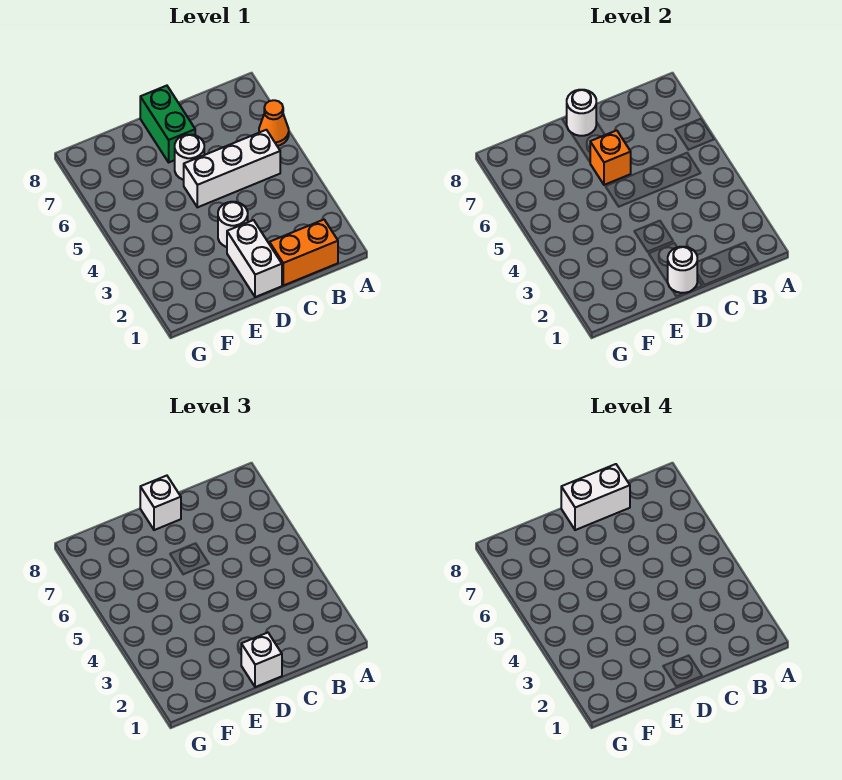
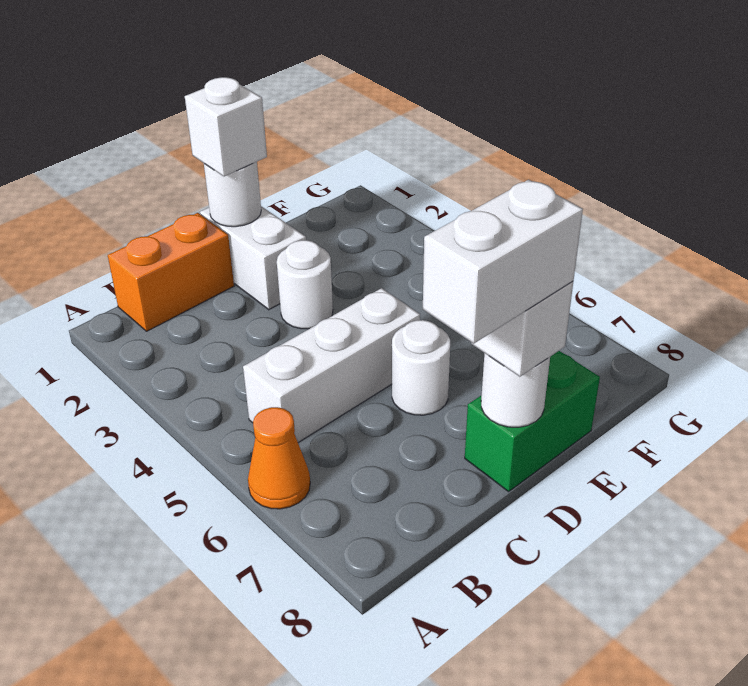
orange 1x1 brick [590,130,631,185] -> none
green 1x2 brick [140,86,195,162] -> green 1x2 brick turned to [465,351,600,492]

